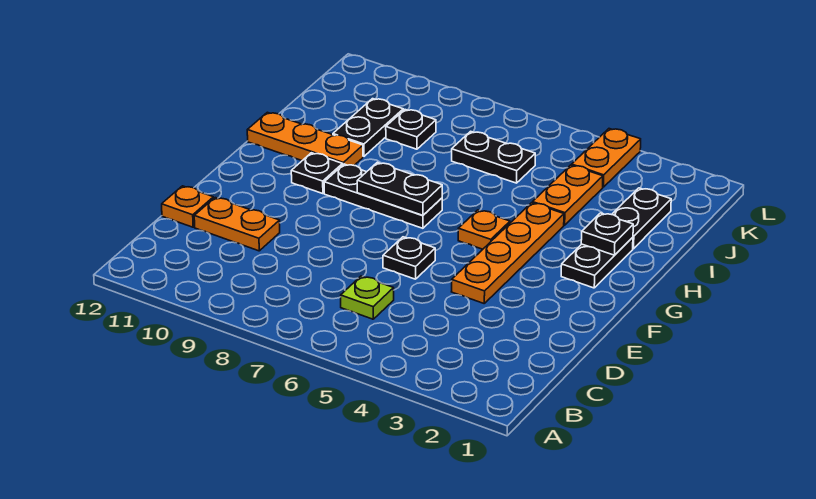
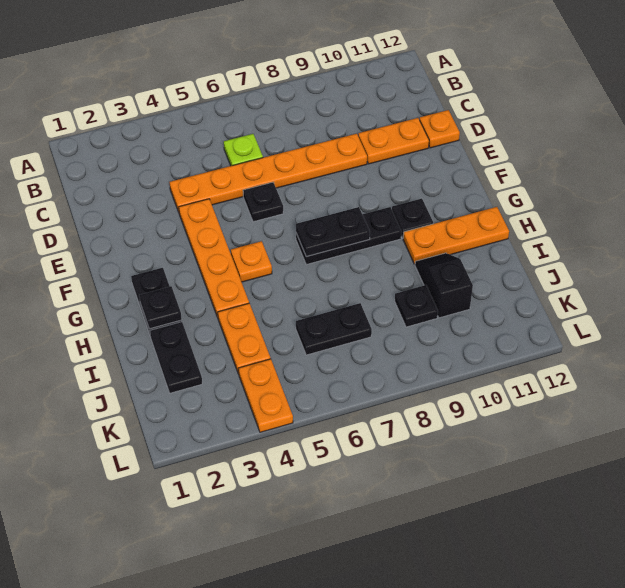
none -> orange 1x6 plate [170,134,367,212]
black 1x2 plate [333,99,403,156] -> black 1x2 slope [415,253,473,318]

